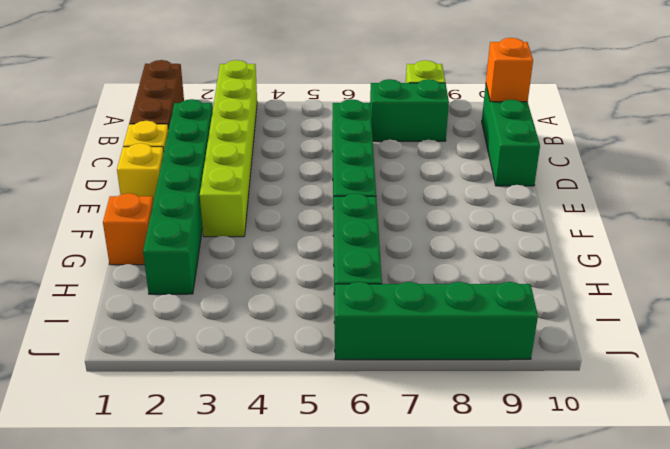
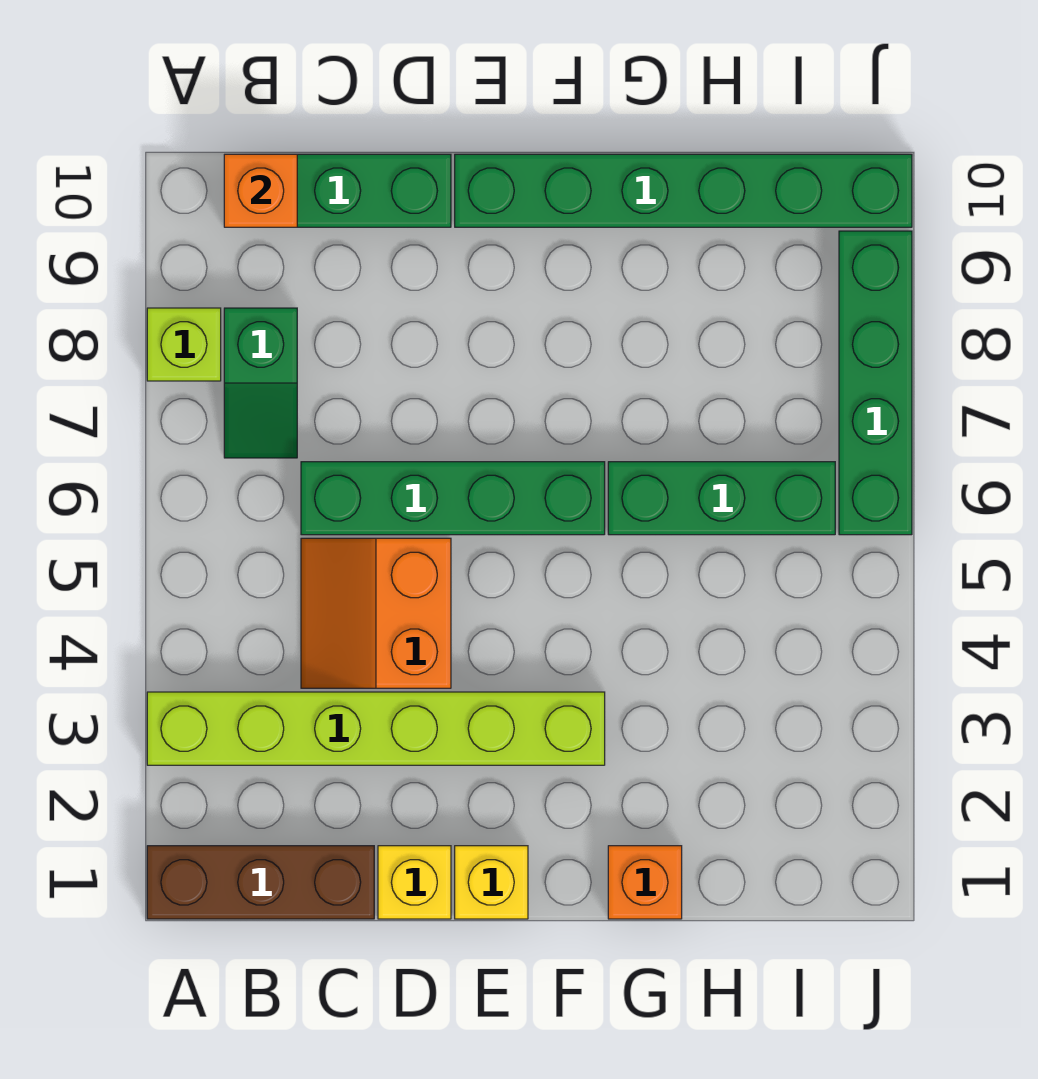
green 1x2 brick [370,79,449,141] -> green 1x2 slope [224,308,297,458]
green 1x6 brick [143,99,213,294] -> green 1x6 brick moved to [455,154,912,227]
none -> orange 2x2 slope [301,538,451,688]

